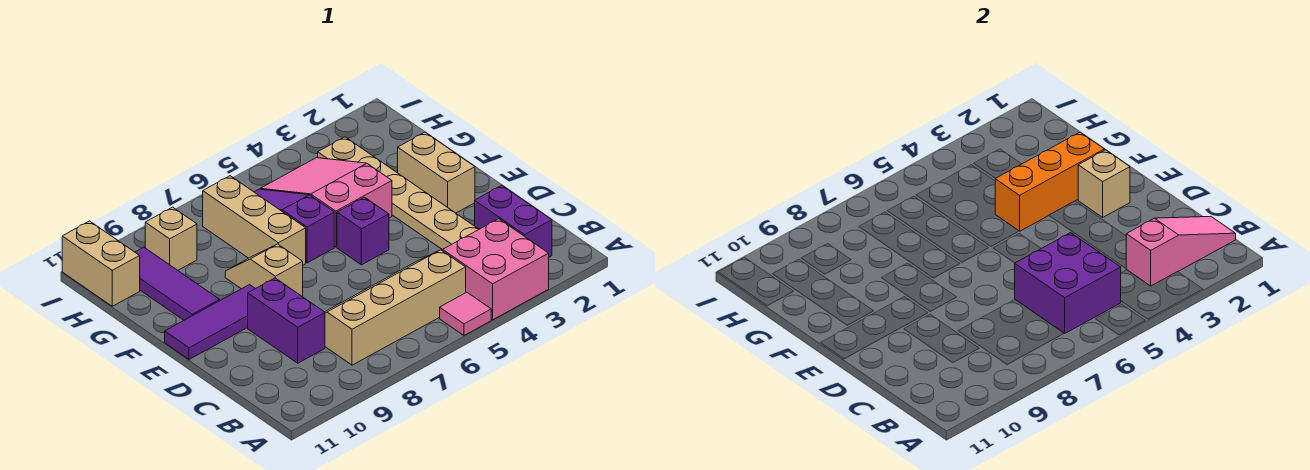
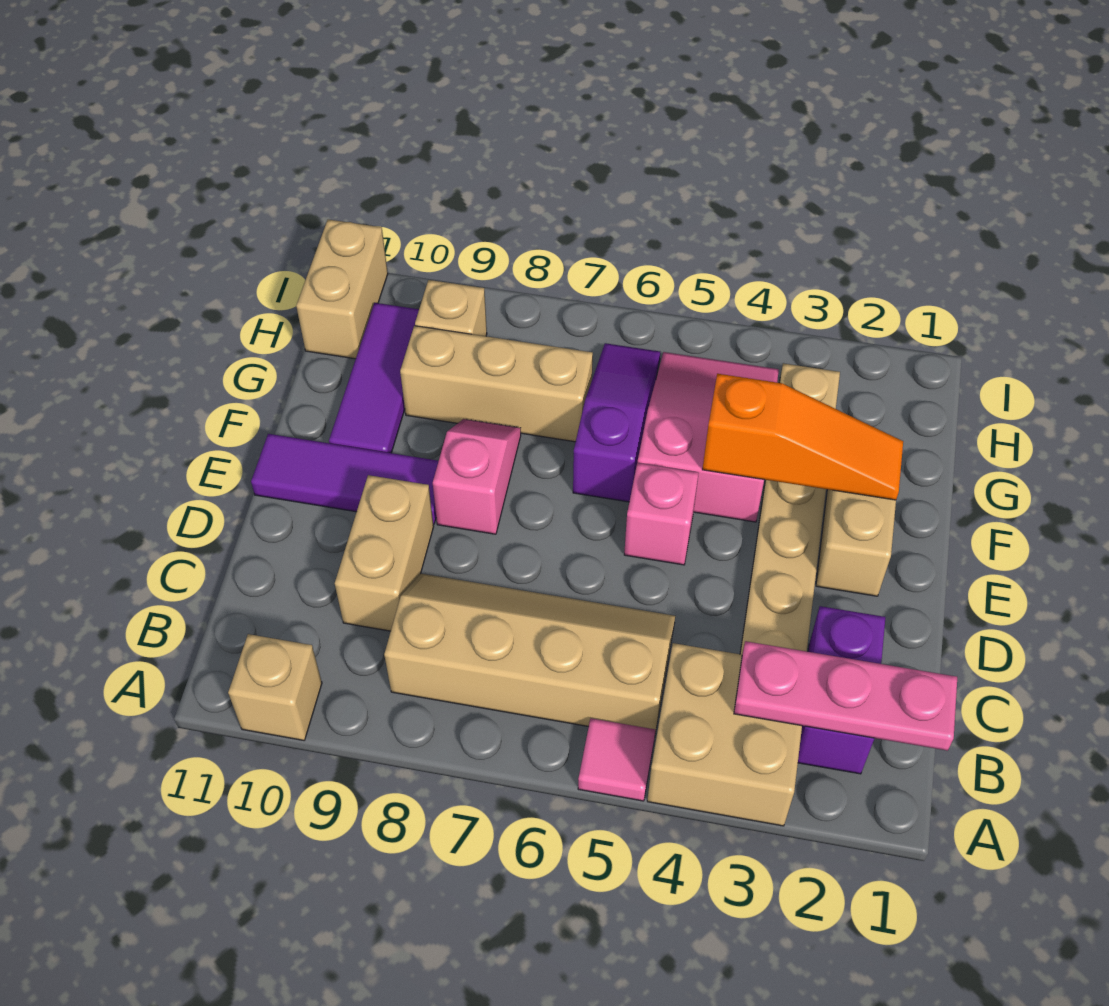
pink 2x2 brick [443,219,549,320] -> tan 2x2 brick [647,643,802,826]
pink 1x3 slope [1126,216,1236,286] -> pink 1x3 plate [734,641,957,751]
purple 2x2 brick [1015,233,1121,334] -> none
purple 1x2 brick [248,278,325,363] -> tan 1x2 brick [335,475,434,631]
tan 1x1 brick [1078,150,1130,217] -> tan 1x1 brick moved to [228,634,322,740]
purple 1x1 brick [337,197,389,265] -> pink 1x1 brick [624,463,699,565]
tan 1x2 slope [225,244,303,297] -> pink 1x2 slope [433,419,521,534]
orange 1x3 brick [995,132,1104,231] -> orange 1x3 slope [702,374,903,500]
tan 1x3 brick [203,176,306,265] -> tan 1x3 brick turned to [400,326,593,442]

